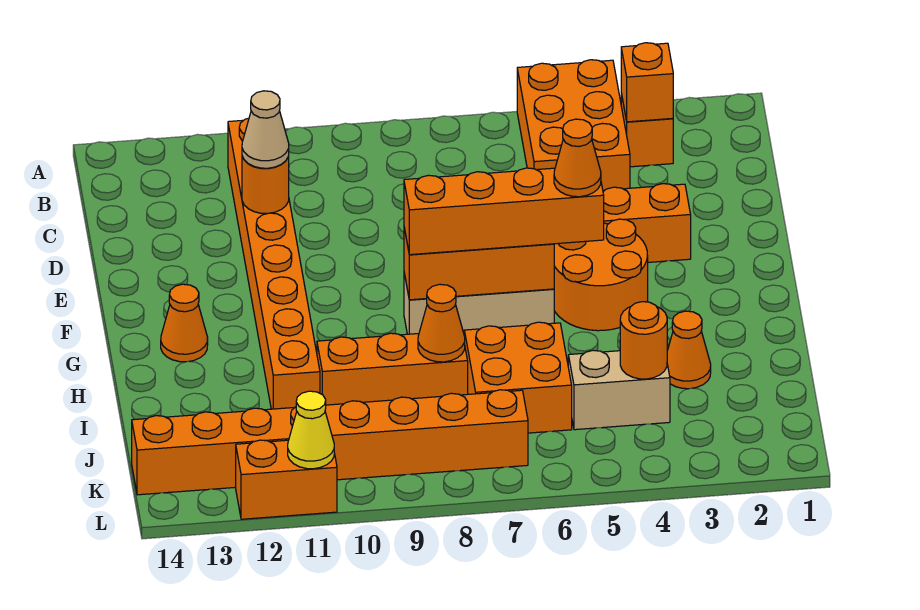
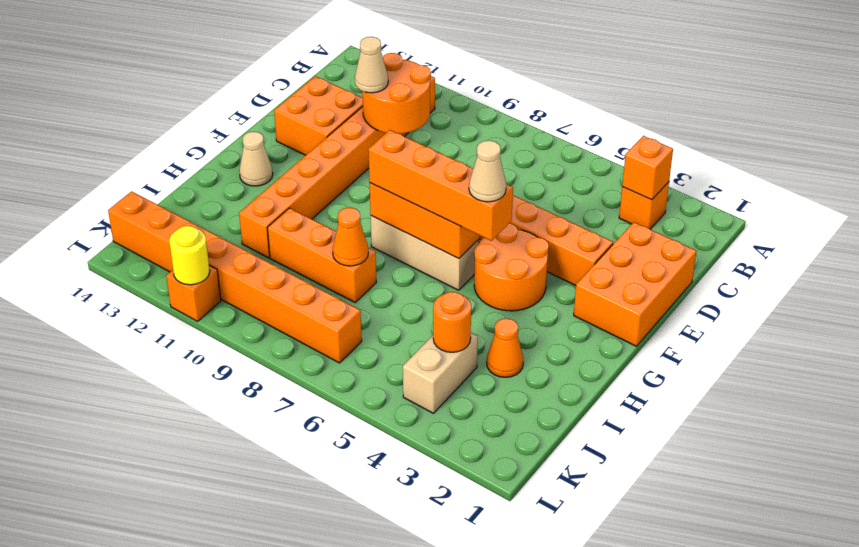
orange 2x3 brick [517,60,630,190] -> orange 2x3 brick moved to [574,222,696,346]
orange 1x1 round brick [242,156,289,213] -> orange 2x2 round brick [362,53,431,134]
orange 1x1 cone [554,119,601,197] -> tan 1x1 cone [469,140,506,202]
orange 1x1 cone [161,284,208,362] -> tan 1x1 cone [239,132,273,186]
orange 2x2 brick [464,322,572,433] -> orange 2x2 brick moved to [274,76,363,155]
tan 1x2 brick [568,350,670,430] -> tan 1x2 brick turned to [403,333,478,413]
orange 1x2 brick [236,440,337,519] -> orange 1x1 brick [166,265,221,321]
yellow 1x1 cone [288,391,334,469] -> yellow 1x1 round brick [169,226,210,285]

